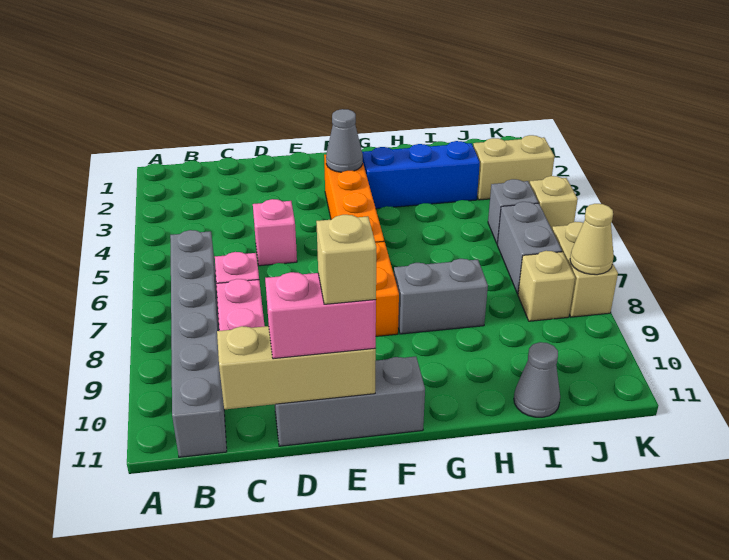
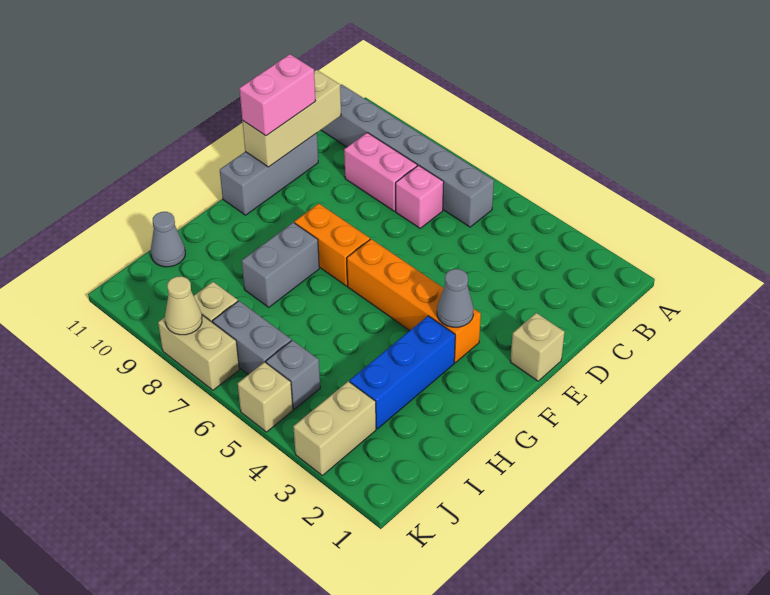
pink 1x1 brick [253,199,297,266] -> none
tan 1x1 brick [316,215,376,304] -> tan 1x1 brick moved to [510,313,564,381]

